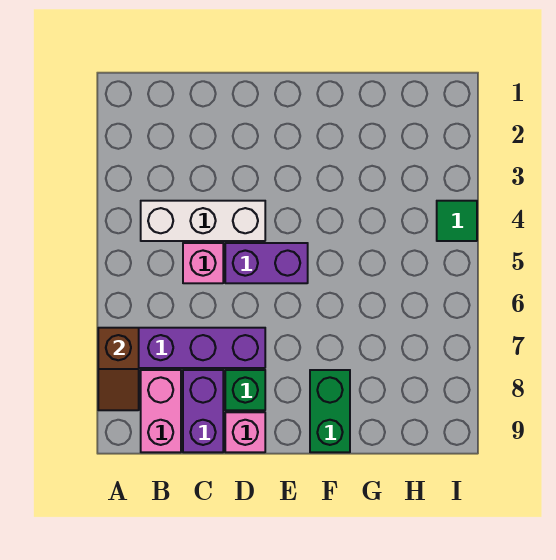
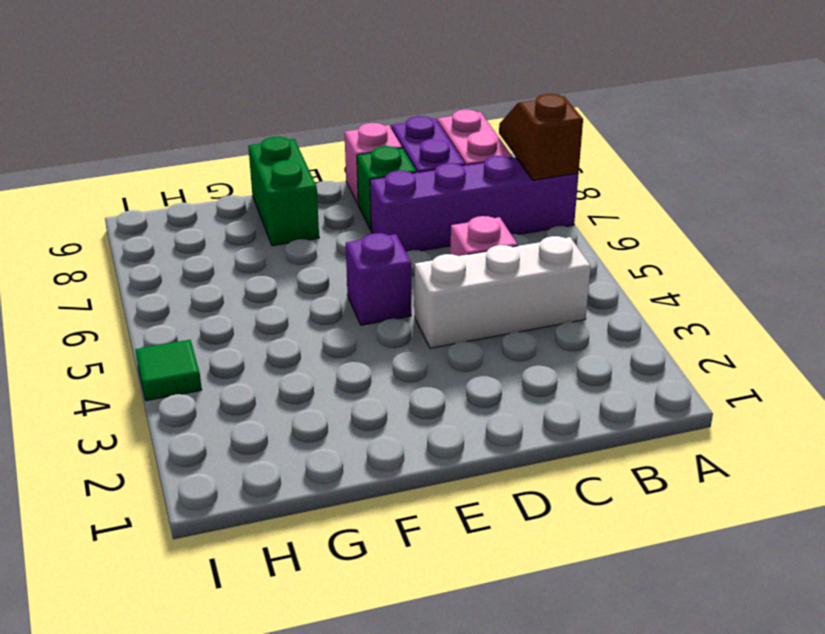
purple 1x2 brick [225,243,308,283] -> purple 1x1 brick [346,233,411,325]

